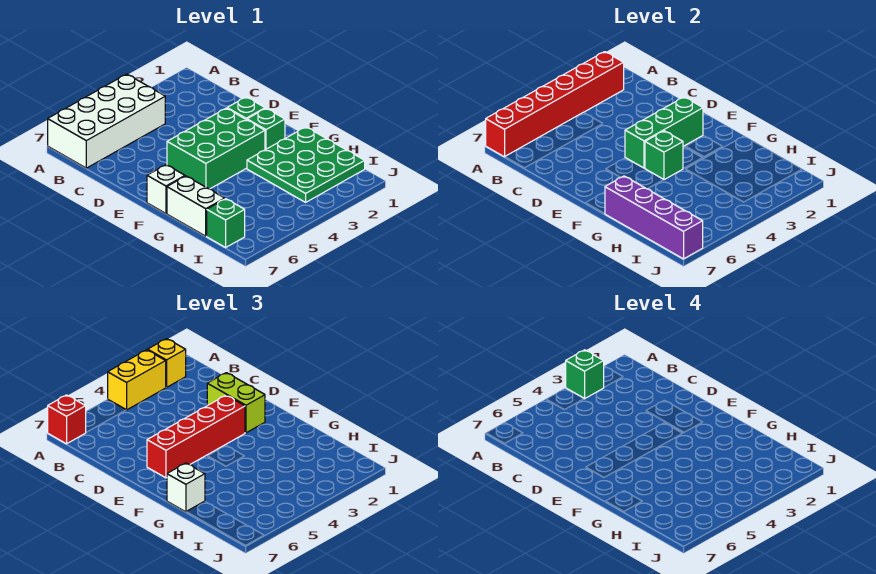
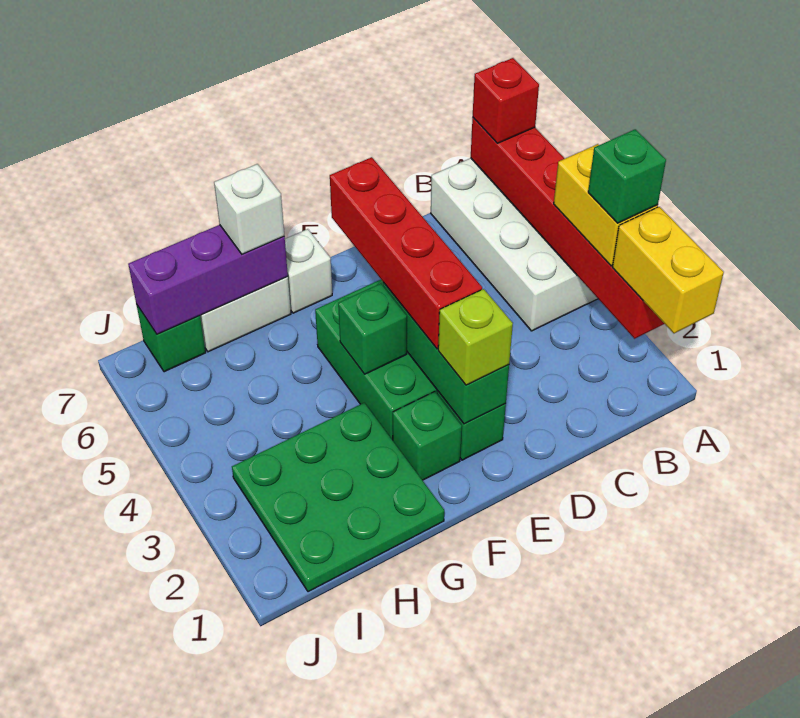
yellow 1x1 brick [148,339,186,387] -> yellow 1x2 brick [612,207,724,333]
lime 1x2 brick [207,373,265,433] -> lime 1x1 brick [438,289,513,385]
purple 1x4 brick [605,176,703,259] -> purple 1x3 brick [128,225,288,334]

